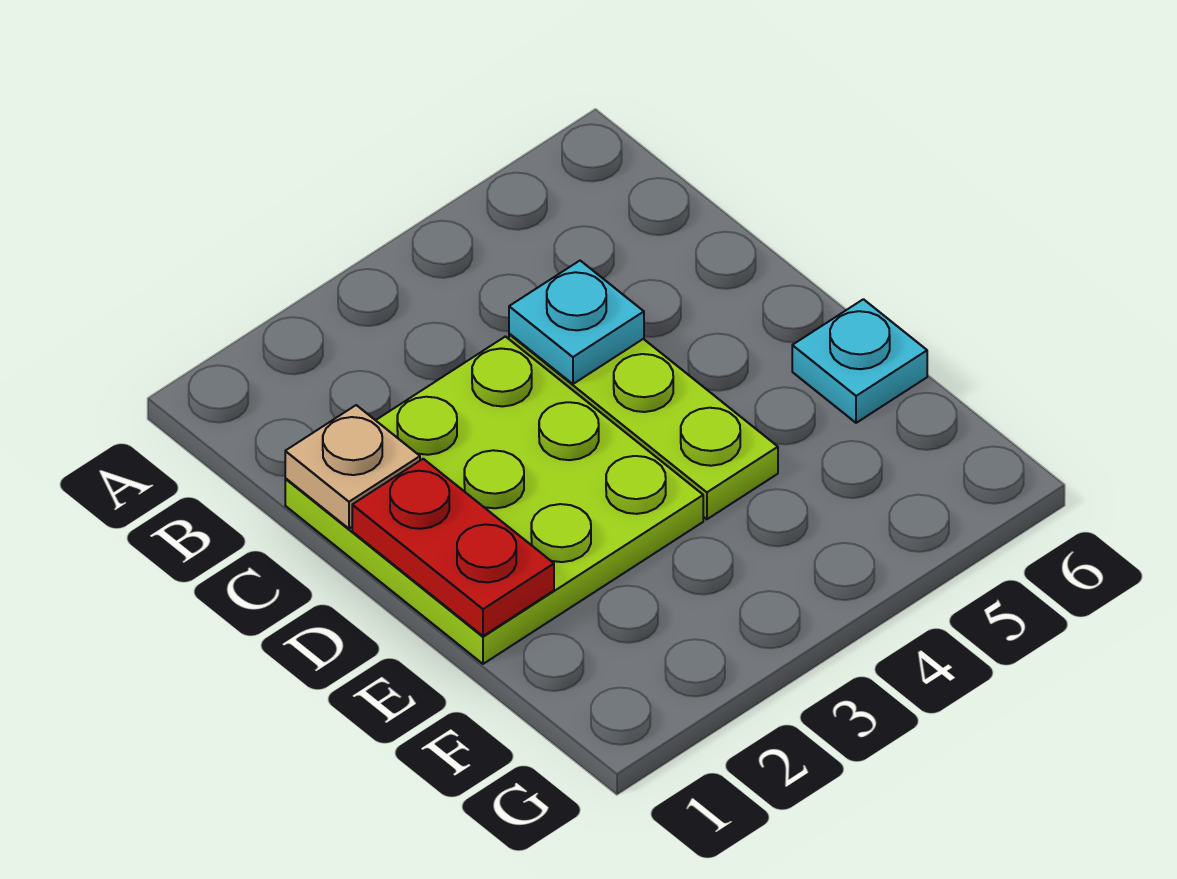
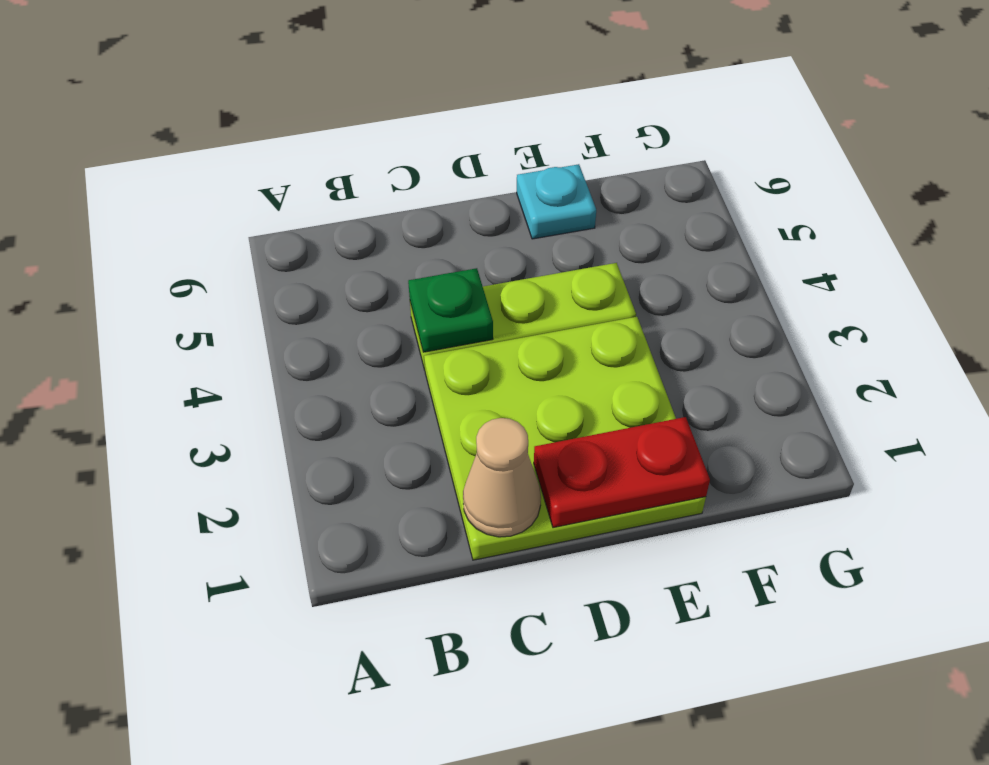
tan 1x1 plate [285,405,420,529] -> tan 1x1 cone [463,418,541,537]
cyan 1x1 plate [509,261,644,384] -> green 1x1 plate [408,268,493,352]

